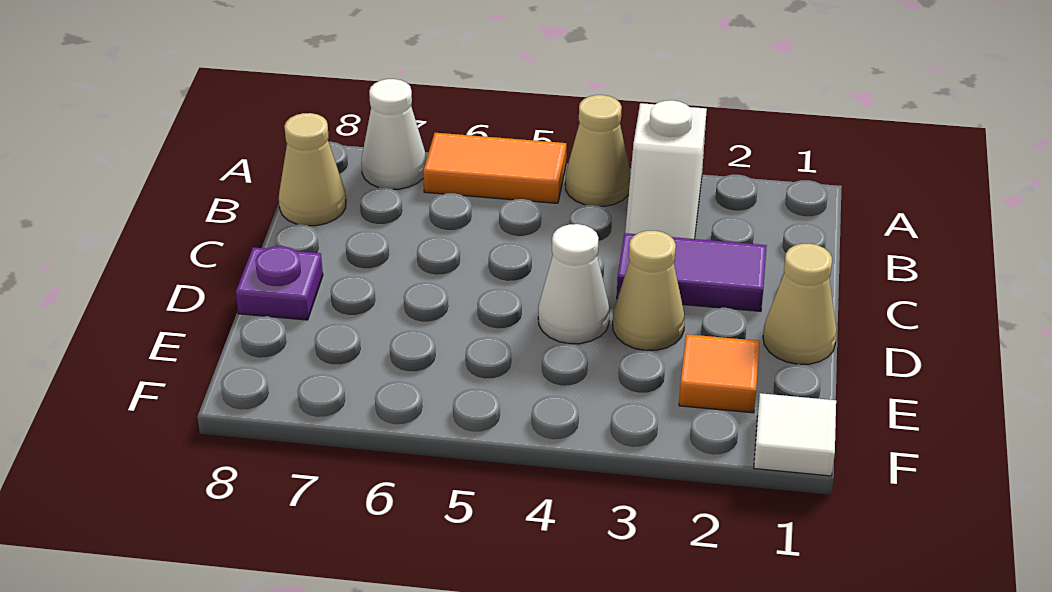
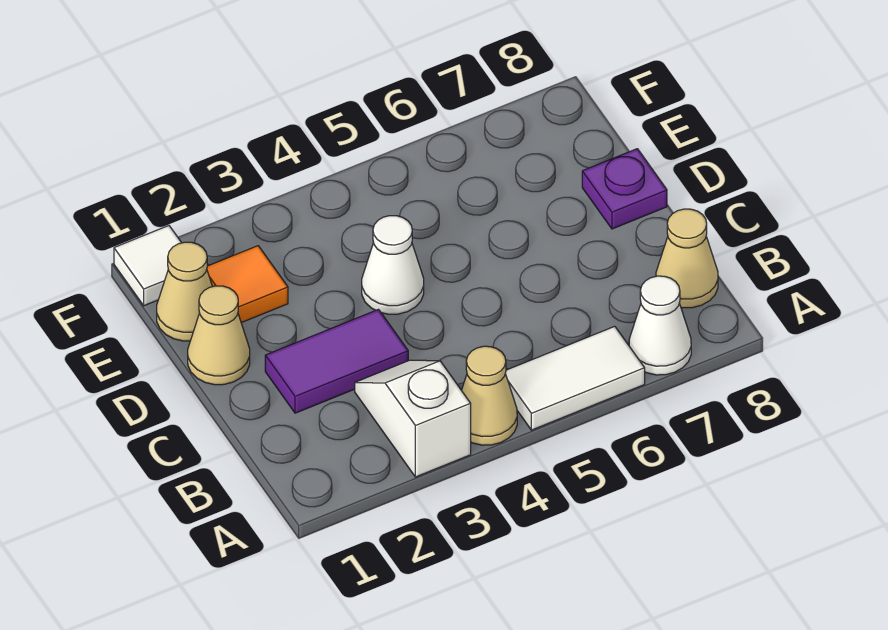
orange 1x2 tile [423,133,566,203] -> white 1x2 tile [505,326,645,430]
tan 1x1 cone [613,231,685,351] -> tan 1x1 cone moved to [157,242,212,341]

